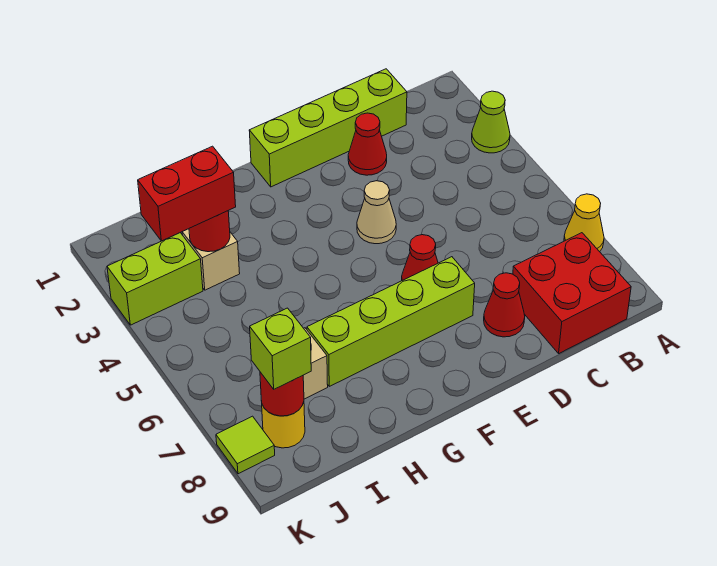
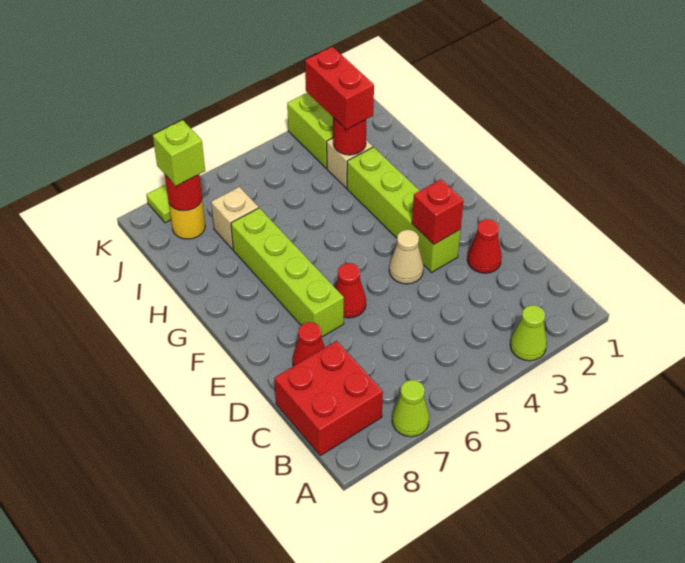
yellow 1x1 cone [564,194,604,252] -> lime 1x1 cone [392,380,429,437]
lime 1x4 brick [249,69,407,187] -> lime 1x4 brick moved to [347,147,461,272]
none -> red 1x1 brick [412,179,464,244]

